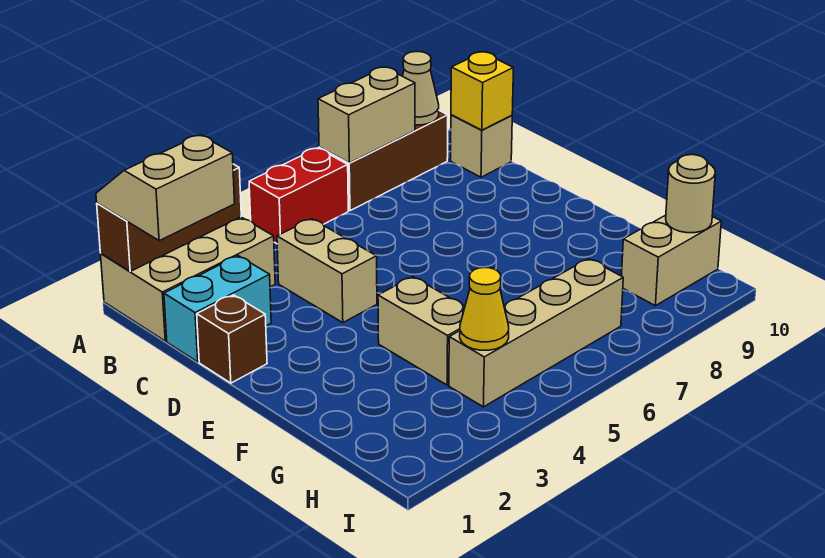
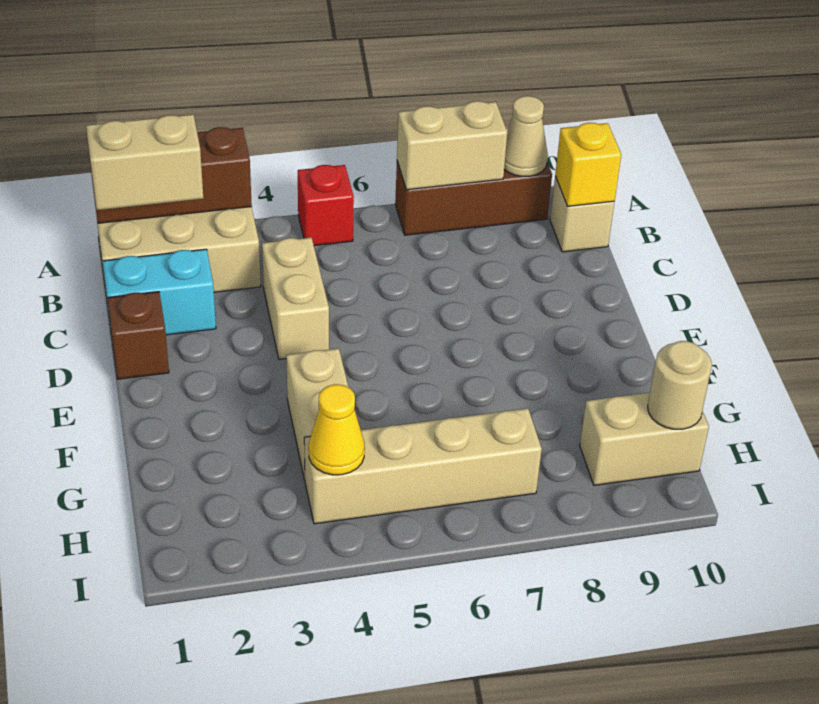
red 1x2 brick [249,148,348,244] -> red 1x1 brick [298,165,354,246]

